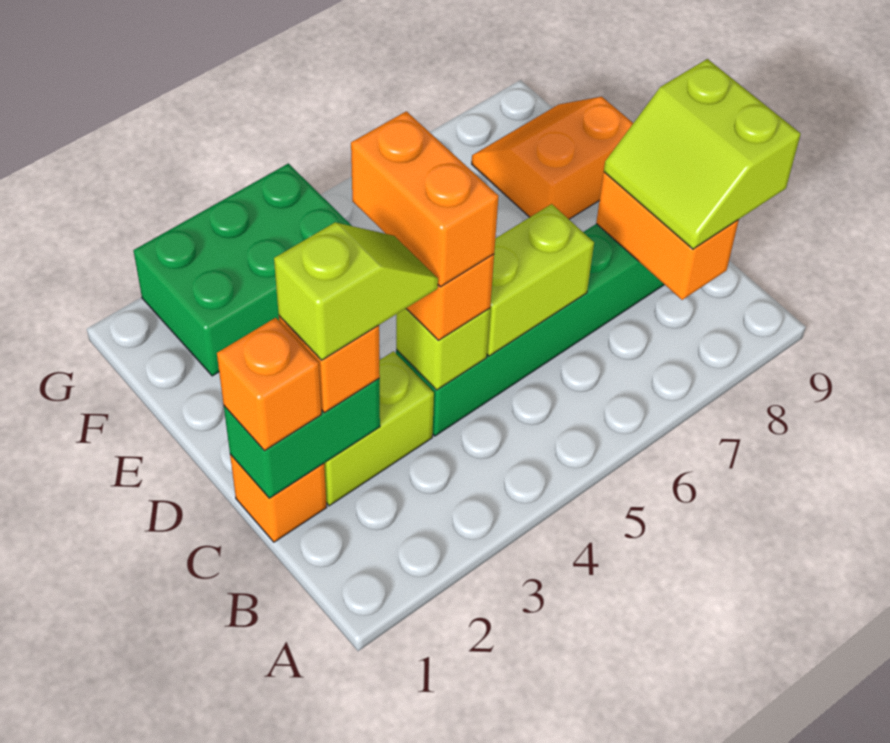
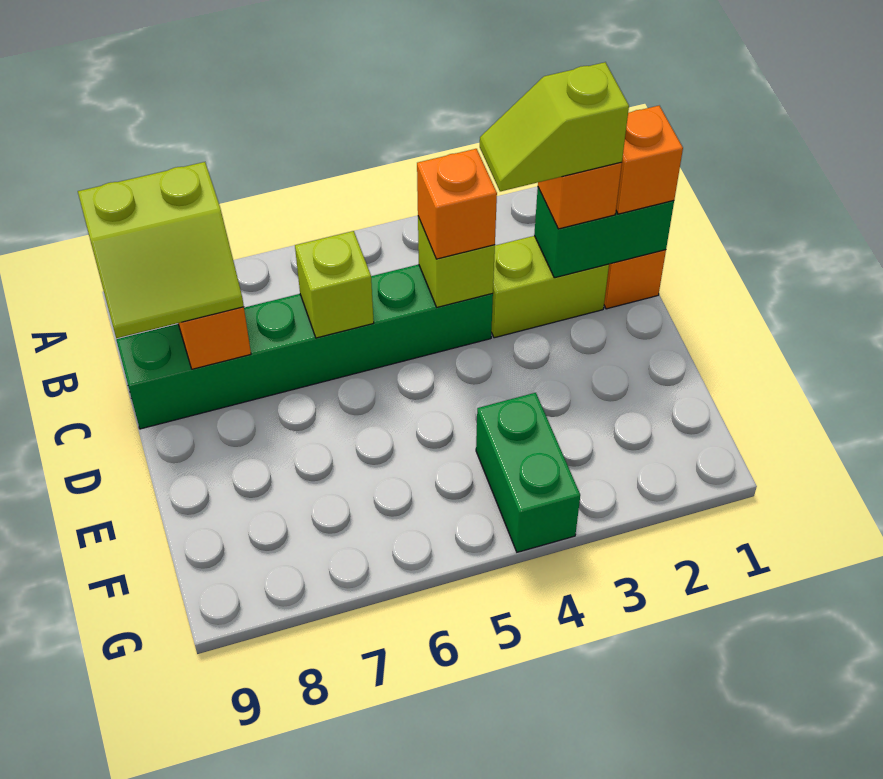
lime 2x2 slope [604,59,801,249] -> lime 2x2 slope turned to [78,162,244,338]
orange 1x2 brick [351,111,499,287] -> none
lime 1x2 brick [487,204,594,356] -> lime 1x1 brick [295,231,374,338]
orange 2x2 slope [472,97,633,219] -> none
green 2x3 brick [133,163,352,376] -> green 1x2 brick [476,393,580,552]

